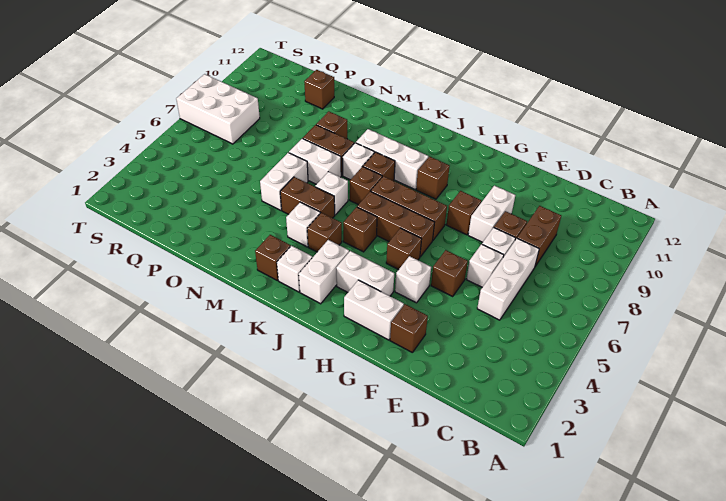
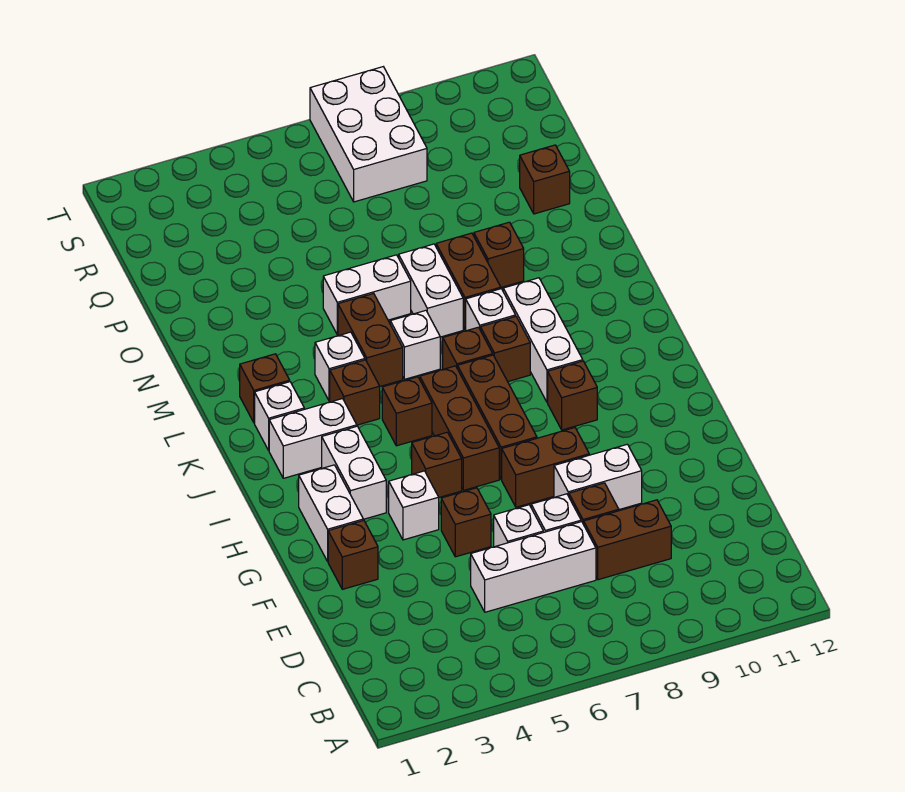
brown 1x1 brick [446,191,481,235] -> brown 1x2 brick [502,428,589,507]

